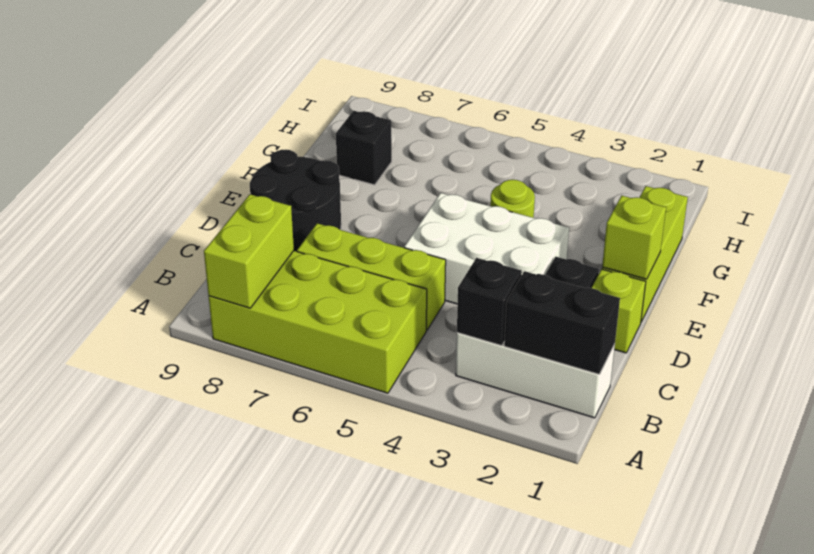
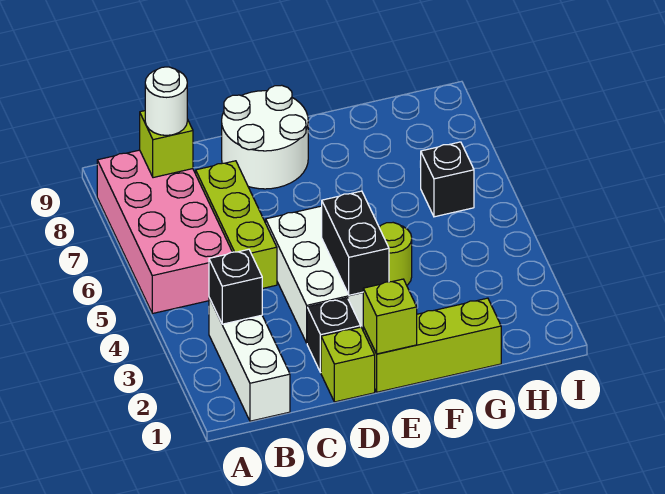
lime 2x4 brick [209,251,427,393] -> pink 2x4 brick [97,150,232,314]
lime 1x2 brick [204,194,294,308] -> lime 1x1 brick [140,111,193,178]
black 1x2 brick [504,271,620,374] -> black 1x2 brick moved to [322,191,389,295]
none -> white 1x1 round brick [145,67,187,135]
black 2x2 round brick [250,150,341,252] -> white 2x2 round brick [222,85,308,189]
black 1x1 brick [336,111,392,185] -> black 1x1 brick moved to [420,142,474,217]

